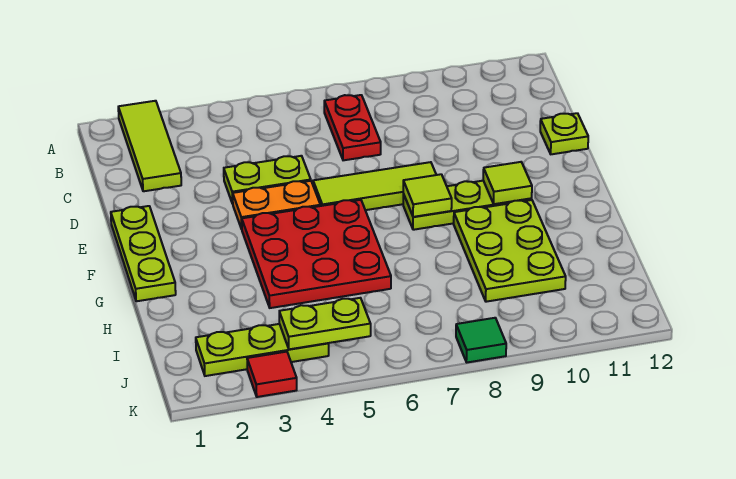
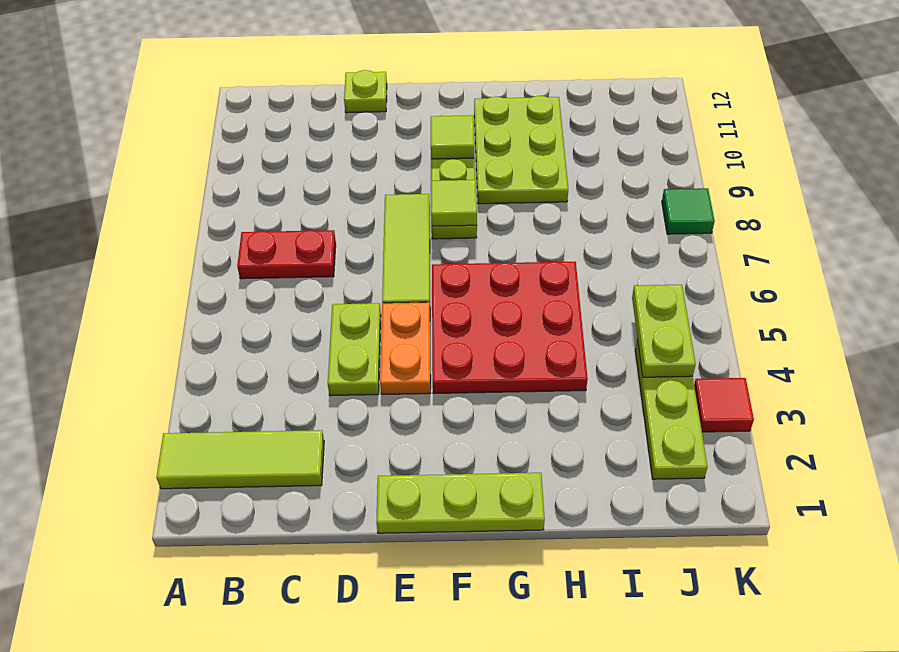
lime 2x3 plate [454,200,566,302] -> lime 2x3 plate turned to [474,96,568,204]

